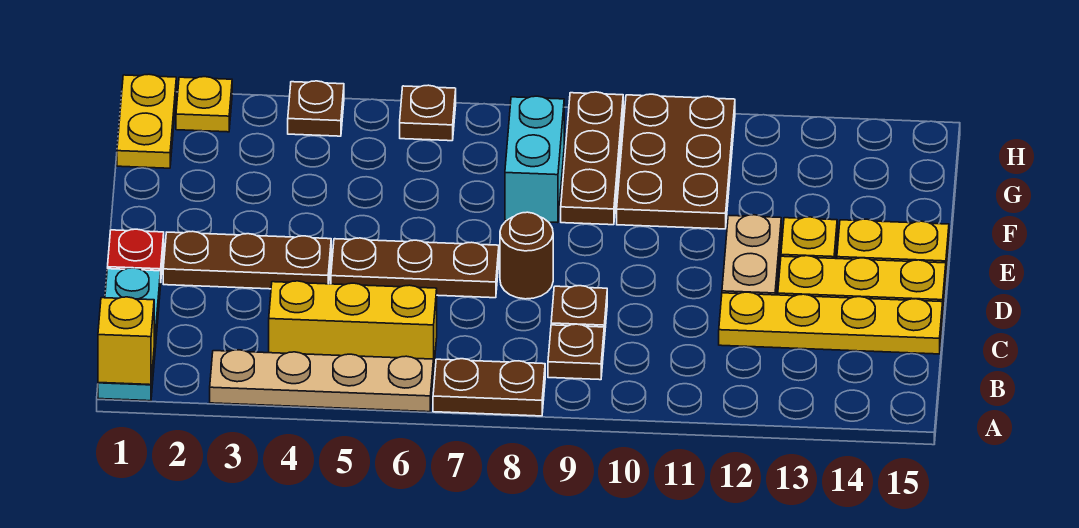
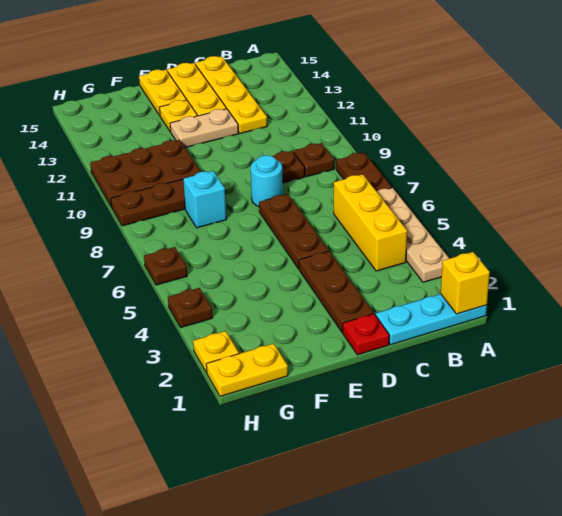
brown 1x1 round brick [500,212,553,299] -> cyan 1x1 round brick [251,155,283,207]
cyan 1x2 brick [505,96,564,223] -> cyan 1x1 brick [183,171,226,228]

